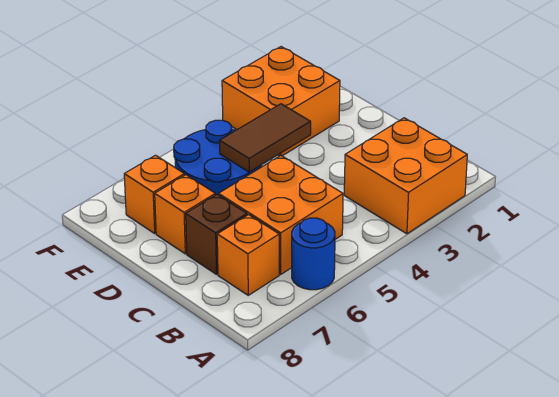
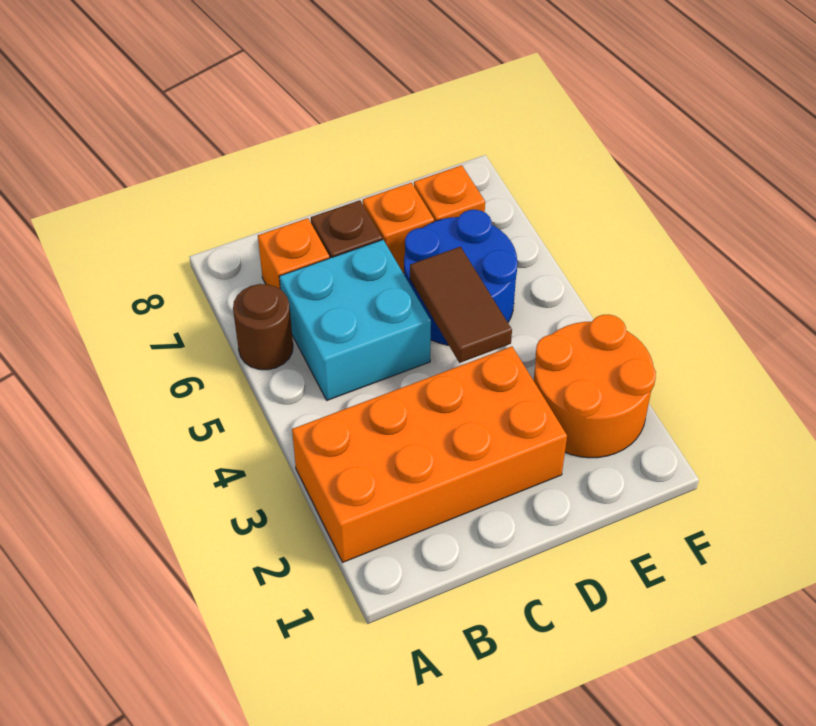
orange 2x2 brick [344,118,467,234] -> orange 2x4 brick [292,347,567,562]
blue 1x1 round brick [292,218,335,290] -> brown 1x1 round brick [233,284,293,370]
orange 2x2 brick [219,156,343,274] -> cyan 2x2 brick [279,240,431,400]
orange 2x2 brick [222,47,340,156] -> orange 2x2 round brick [534,314,656,458]

